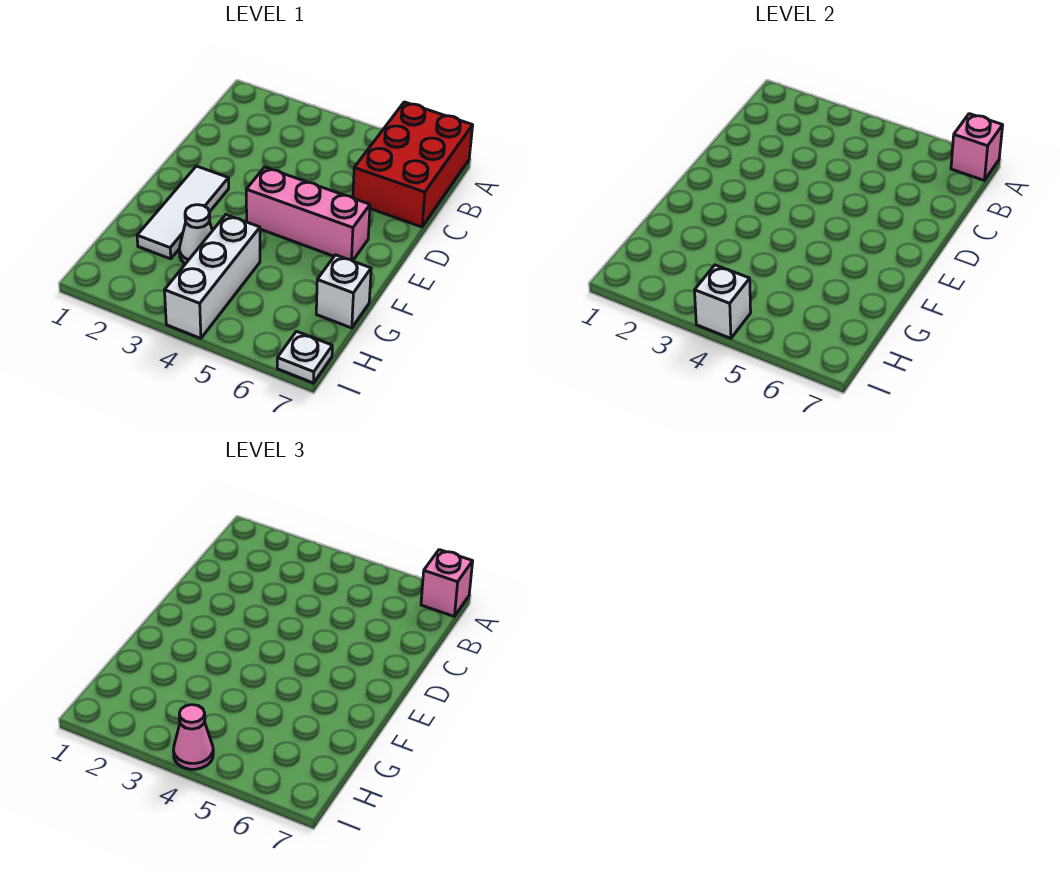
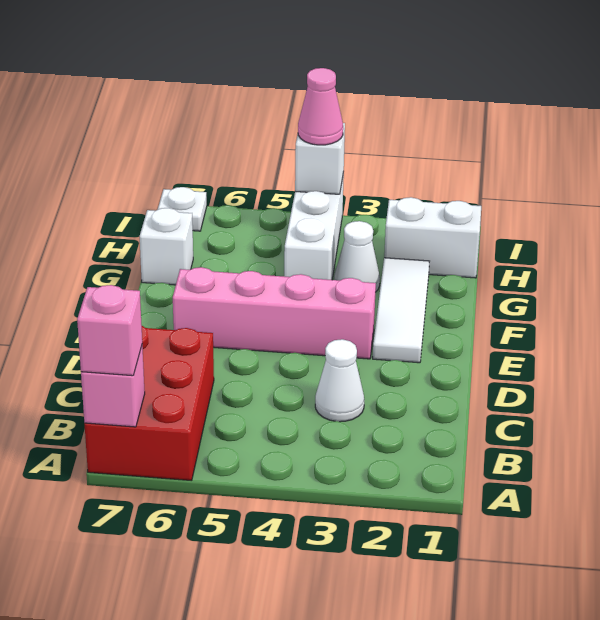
none -> white 1x1 cone [315,339,364,422]
pink 1x3 brick [246,167,370,261] -> pink 1x4 brick [173,267,376,359]
none -> white 1x2 brick [384,197,481,278]

